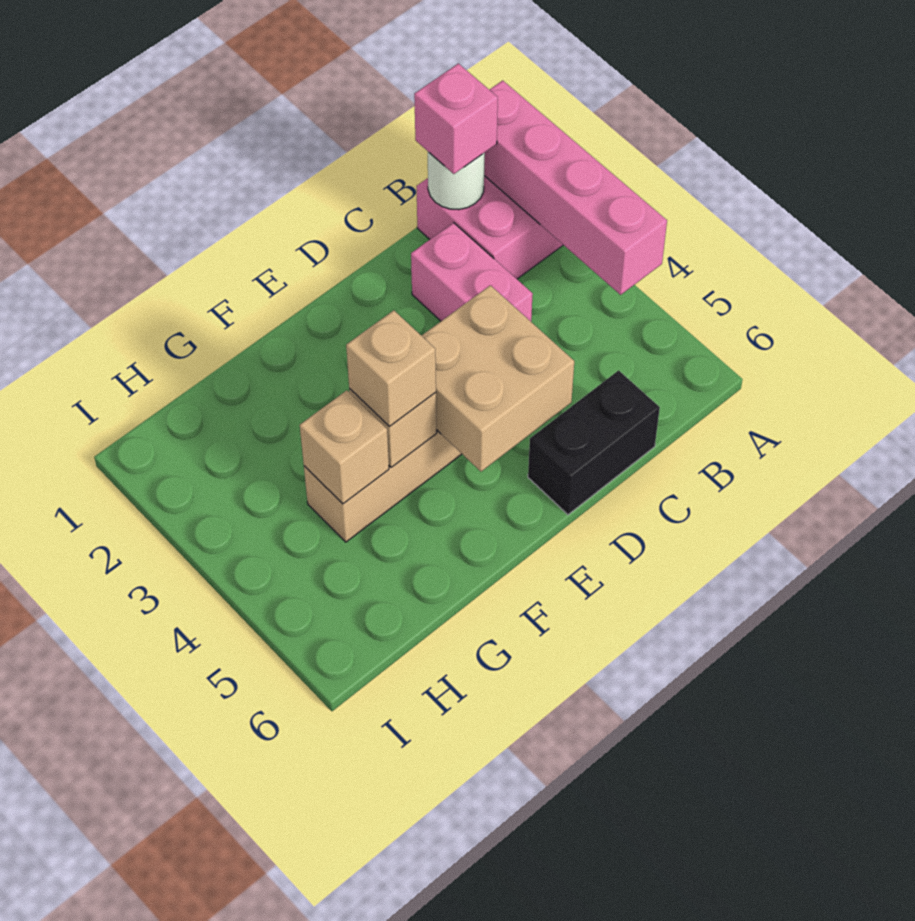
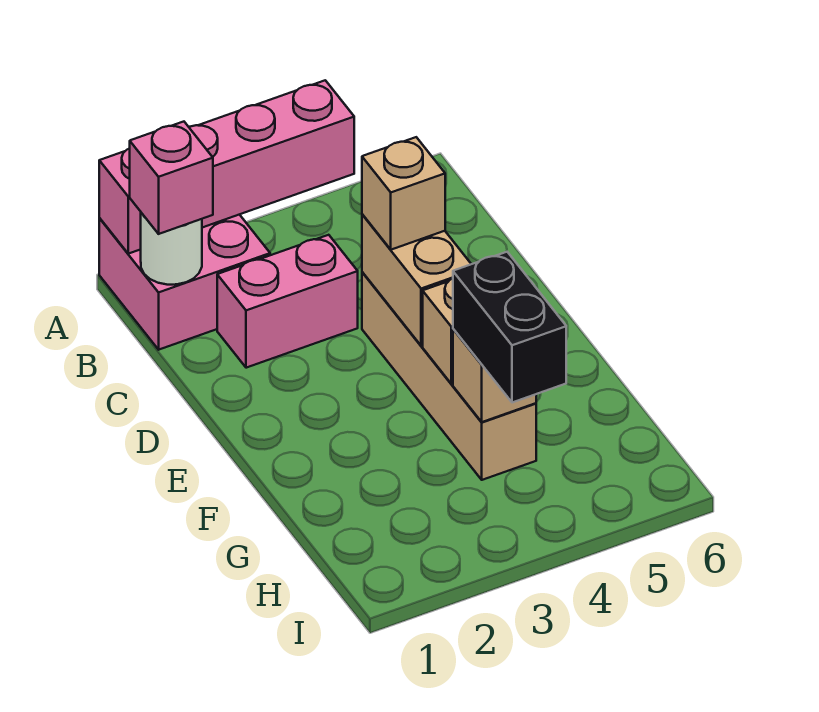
black 1x2 brick [528,370,660,515] -> black 1x2 brick moved to [453,252,566,403]
tan 2x2 brick [422,285,574,472] -> tan 1x2 brick [362,214,471,346]
tan 1x1 brick [346,310,436,426] -> tan 1x1 brick moved to [362,137,445,250]

